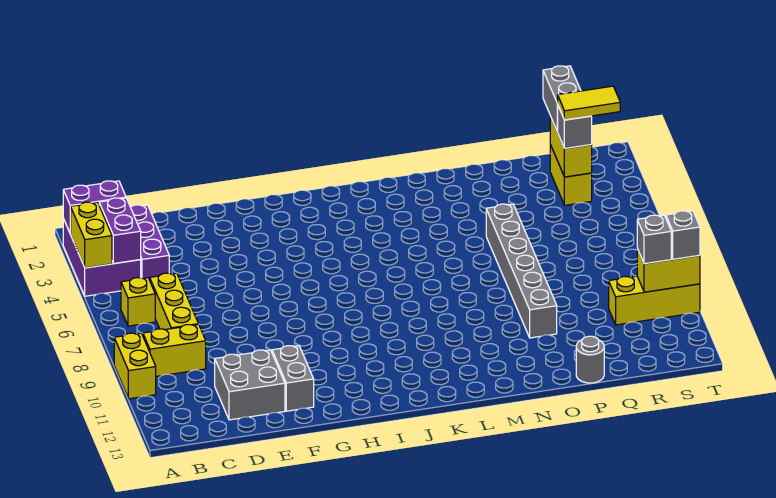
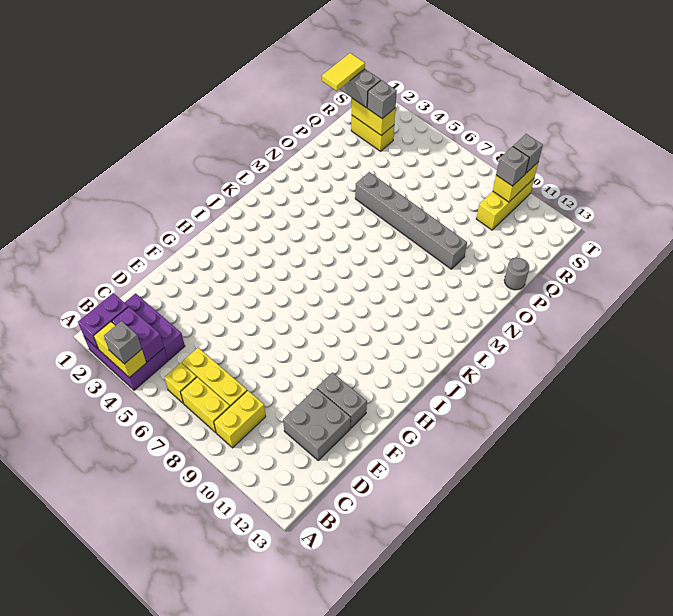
none -> grey 1x1 brick [104,321,142,364]
yellow 1x2 brick [114,333,156,399] -> yellow 1x2 brick moved to [181,377,230,433]
yellow 1x2 tile [557,86,620,120] -> yellow 1x2 tile moved to [322,53,365,91]

